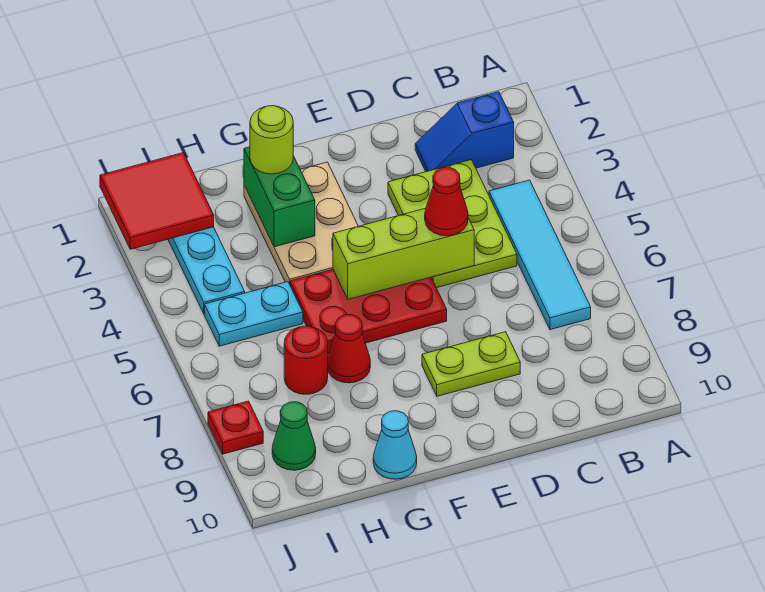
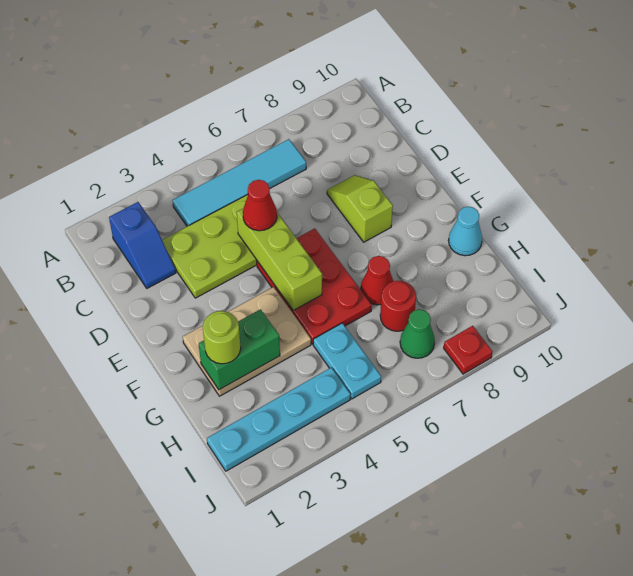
lime 1x2 plate [422,332,520,396] -> lime 1x2 slope [327,175,393,242]
red 2x2 tile [100,153,214,249] -> none
green 1x1 cone [272,402,316,470] -> green 1x1 cone moved to [400,309,435,358]

